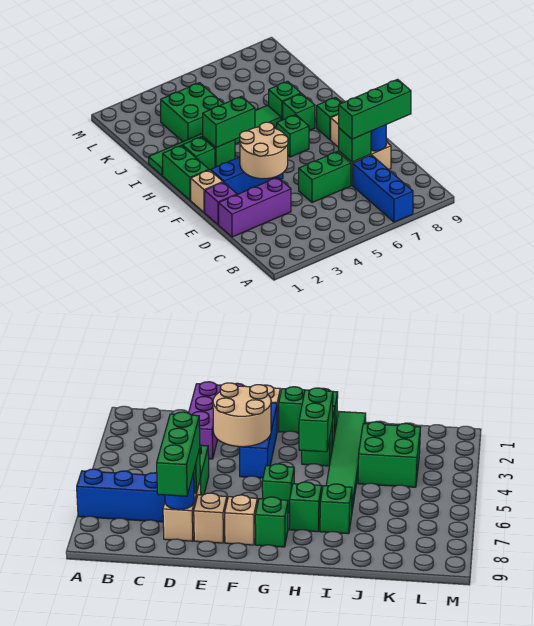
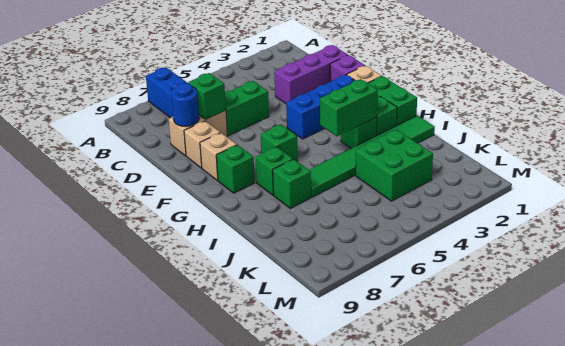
green 1x3 brick [339,79,411,139] -> none
tan 2x2 round brick [240,122,288,179] -> none

